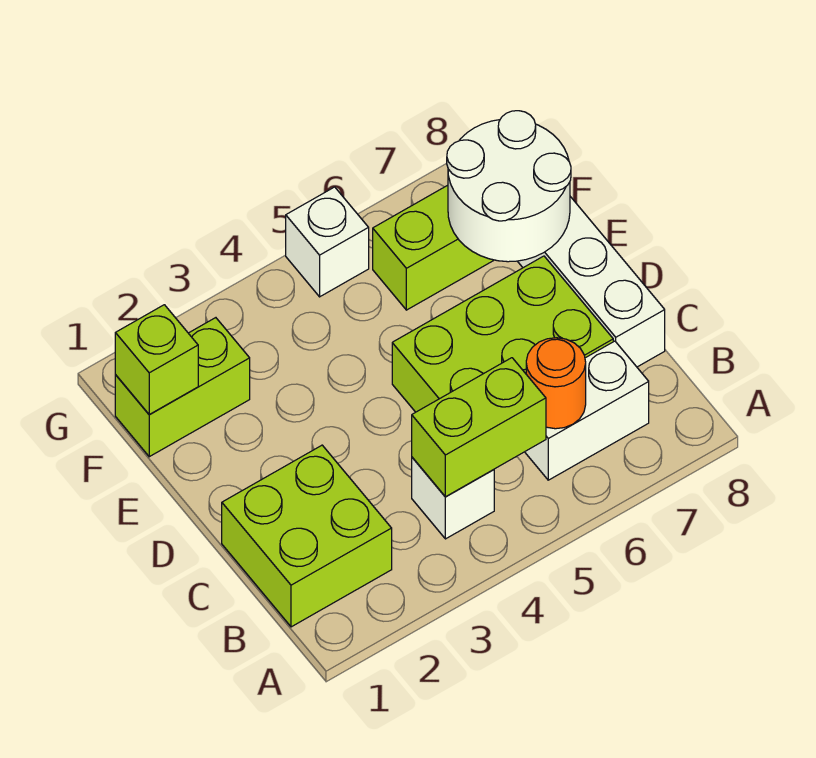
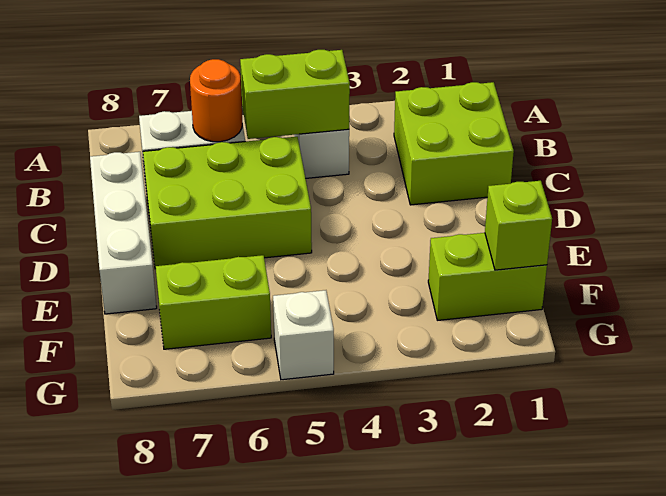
white 2x2 round brick [447,111,571,262] -> none

